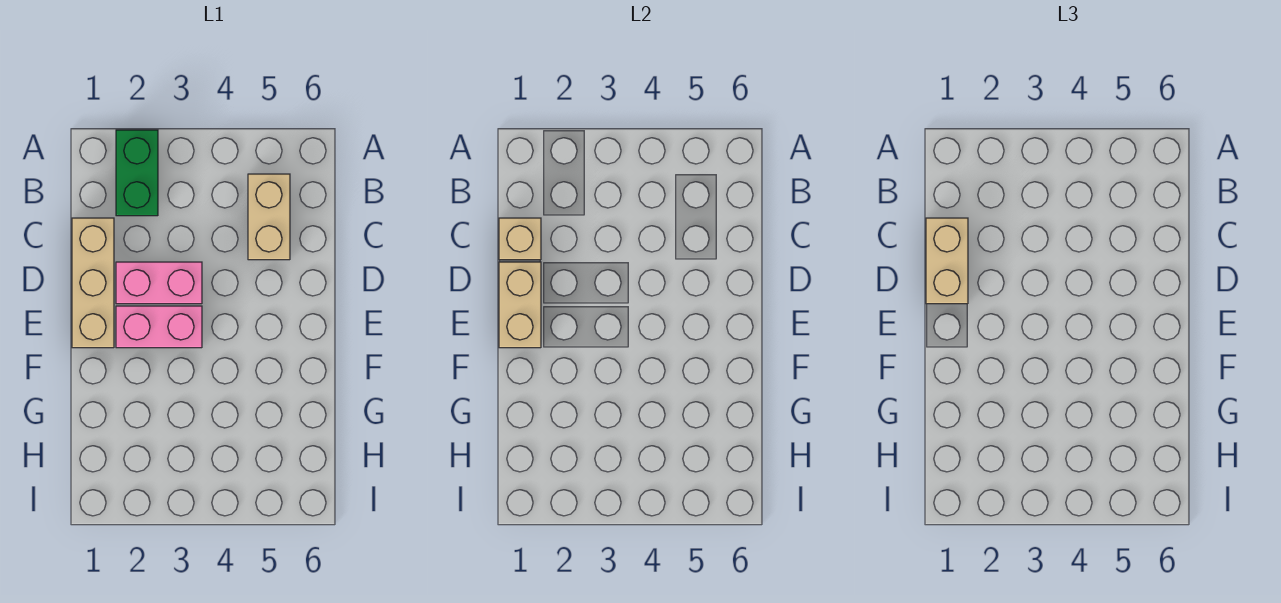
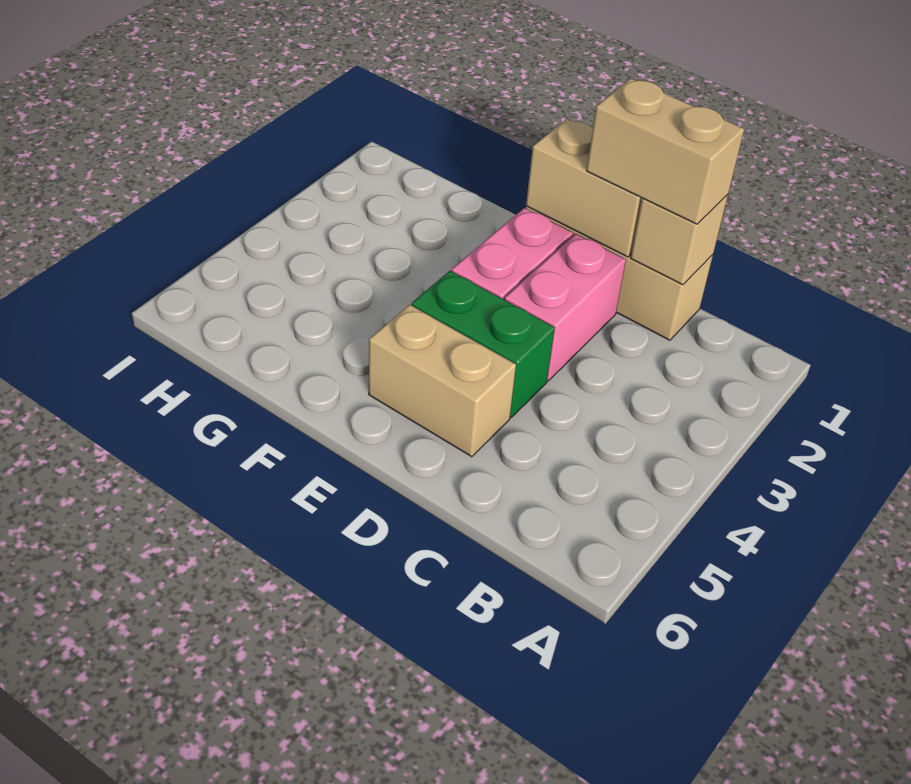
green 1x2 brick [116,130,158,216] -> green 1x2 brick moved to [412,271,555,417]
tan 1x2 brick [248,174,290,260] -> tan 1x2 brick moved to [369,305,516,457]

